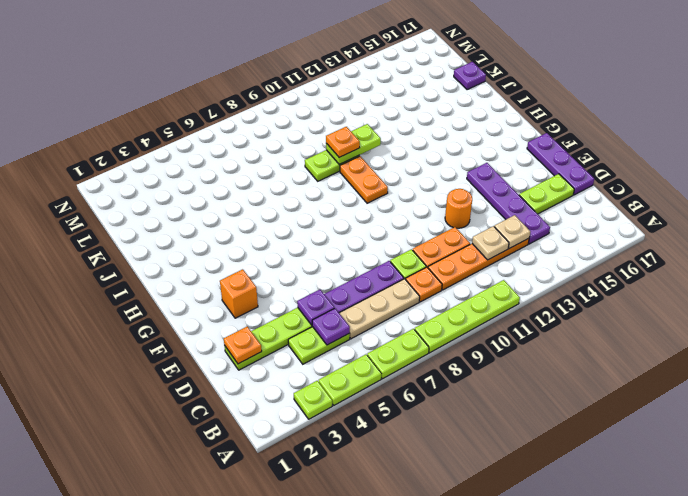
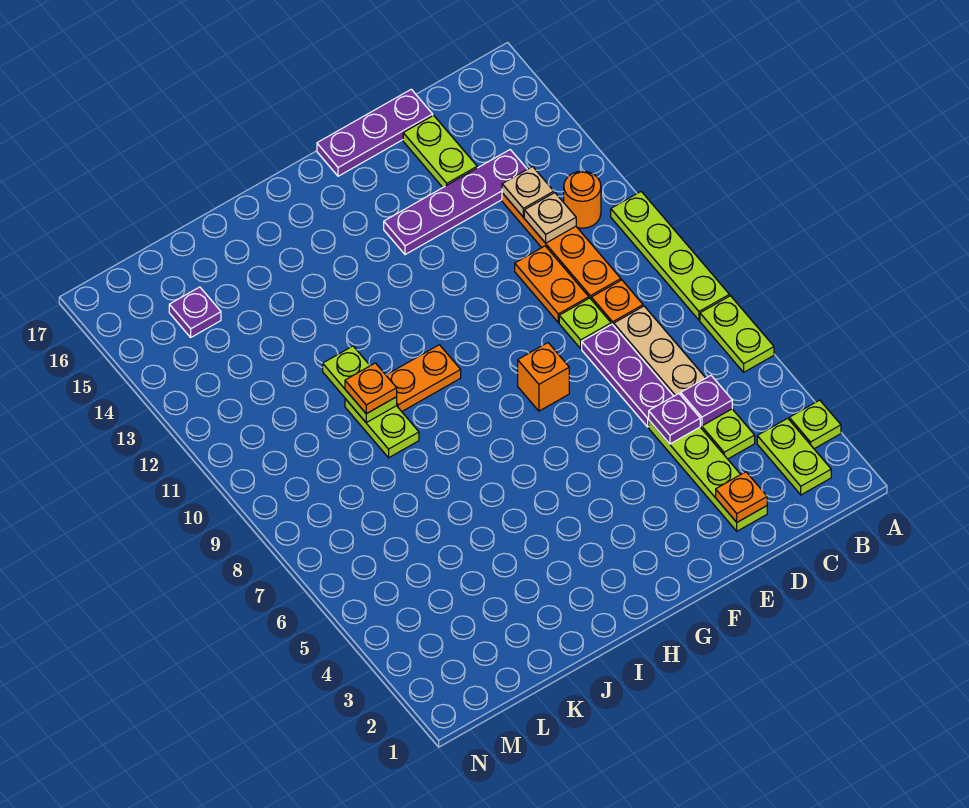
lime 1x2 plate [319,354,381,405] -> lime 1x2 plate moved to [757,418,831,495]
orange 1x1 round brick [445,189,472,228] -> orange 1x1 round brick moved to [564,171,601,228]
orange 1x1 brick [220,269,258,318] -> orange 1x1 brick moved to [518,343,569,411]
purple 1x1 plate [454,62,486,90] -> purple 1x1 plate moved to [169,287,221,337]

